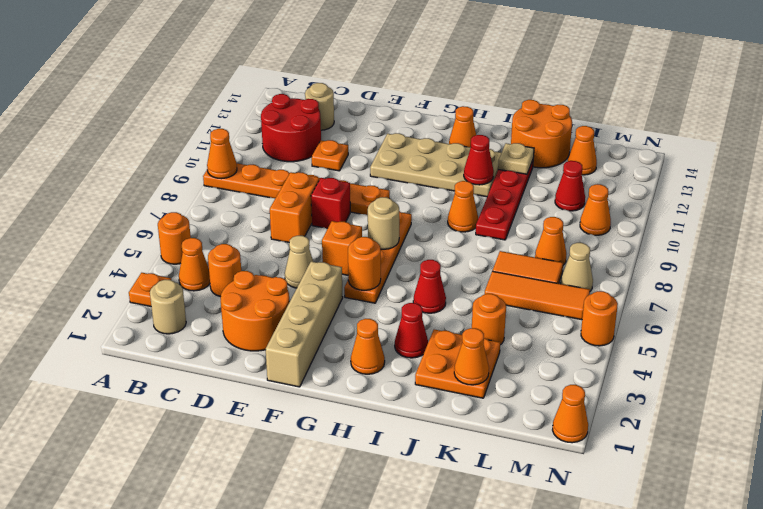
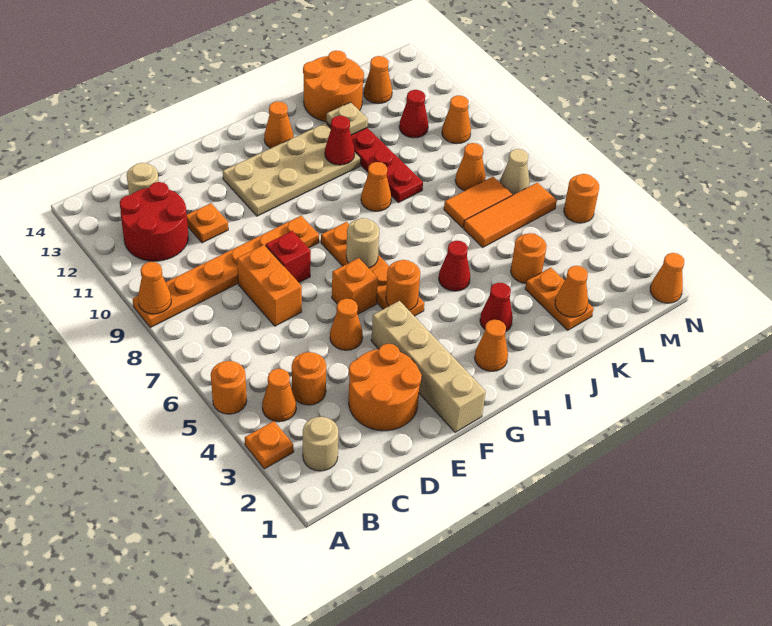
tan 1x1 cone [285,236,313,288] -> orange 1x1 cone [330,299,363,350]
orange 2x2 plate [415,329,500,398] -> orange 1x2 plate [525,268,594,330]

